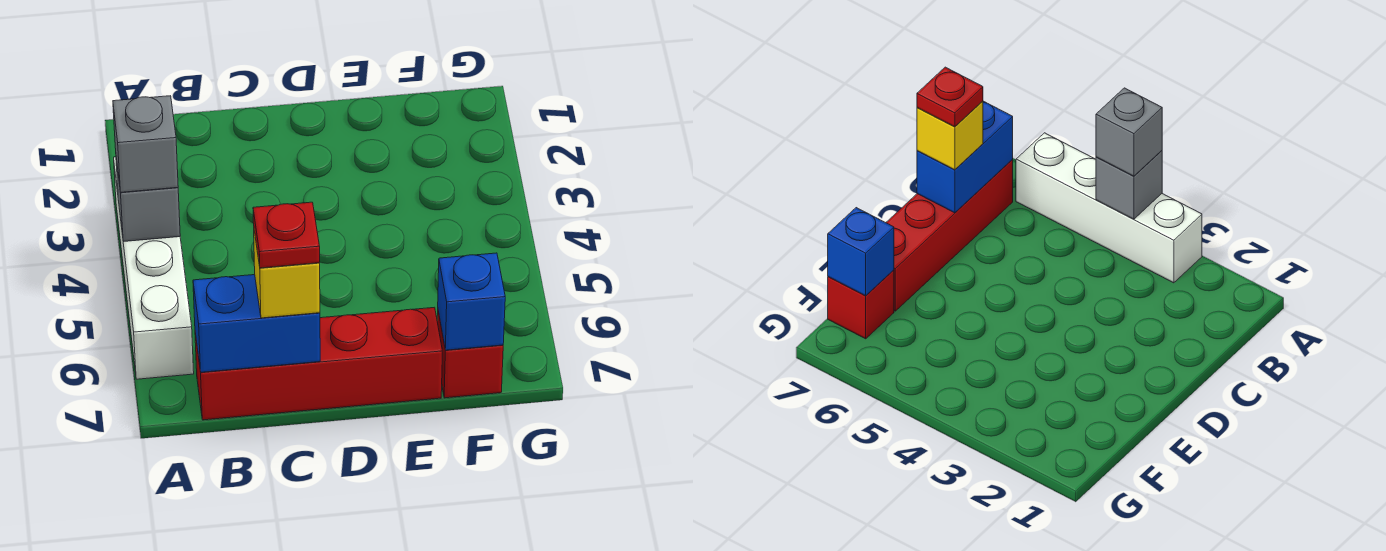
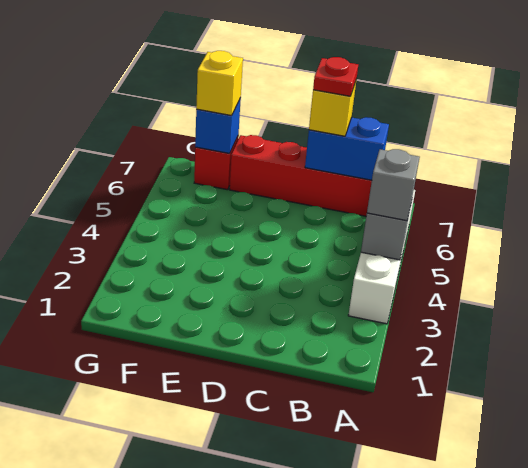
none -> yellow 1x1 brick [196,51,243,116]

